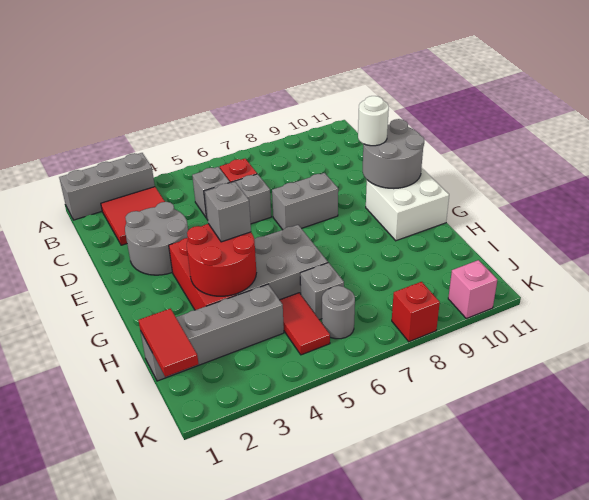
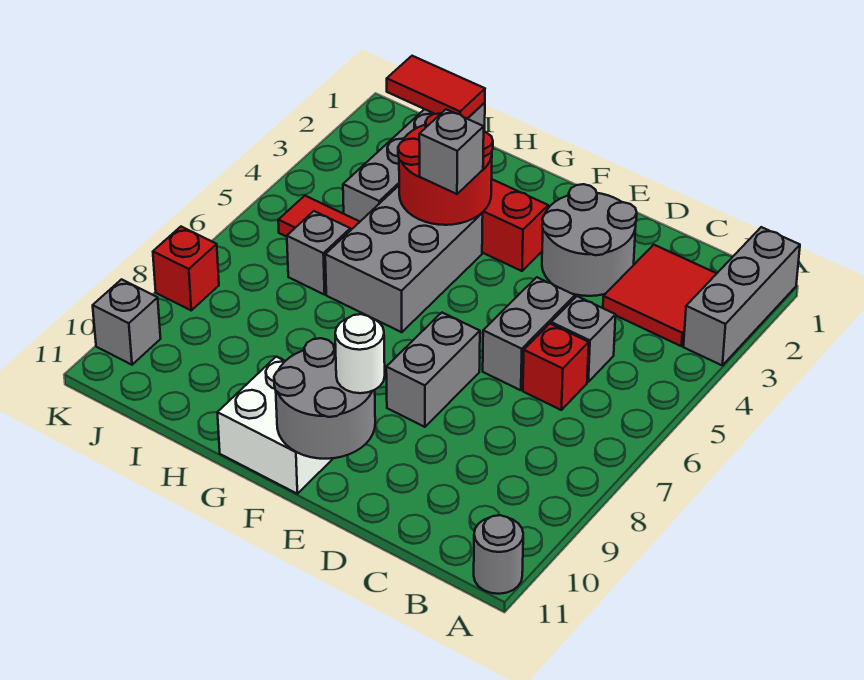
grey 1x1 round brick [322,286,355,339] -> grey 1x1 round brick moved to [474,515,523,594]
pink 1x1 brick [448,260,497,319] -> grey 1x1 brick [93,279,161,365]

